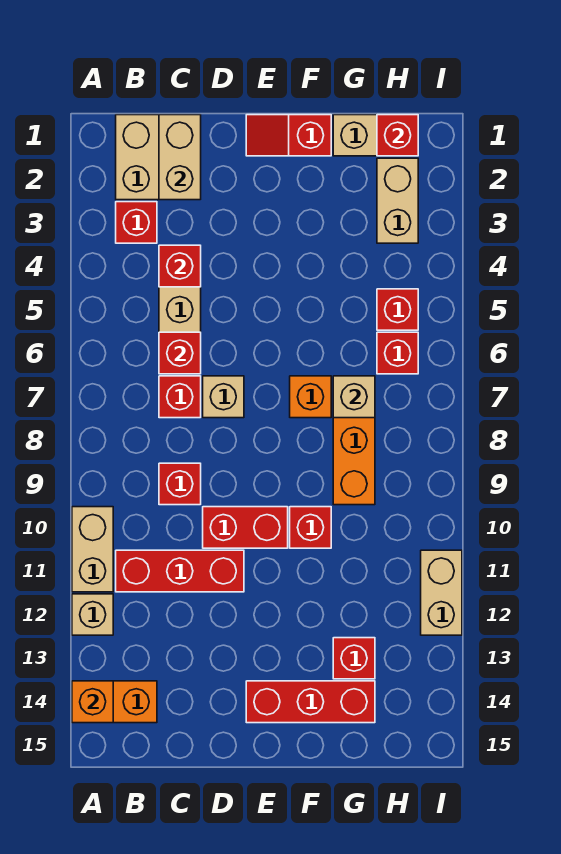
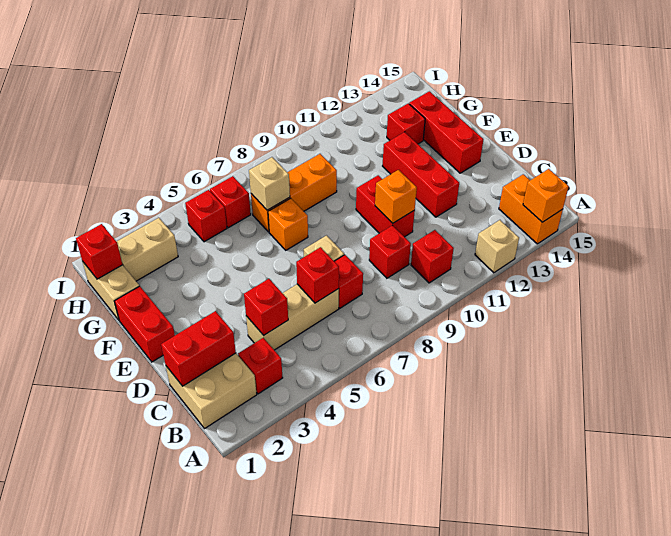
tan 1x2 brick [72,507,113,592] -> none
red 1x3 brick [116,550,244,592] -> red 1x3 brick moved to [383,132,459,217]
tan 1x2 brick [159,115,201,200] -> red 1x2 brick [161,311,236,386]
none -> orange 1x1 brick [375,170,417,223]
red 1x2 slope [246,115,331,156] -> red 1x2 brick [115,286,175,362]
red 1x1 brick [290,507,331,548] -> red 1x1 brick moved to [411,230,454,283]
tan 1x2 brick [421,550,462,635] -> none

